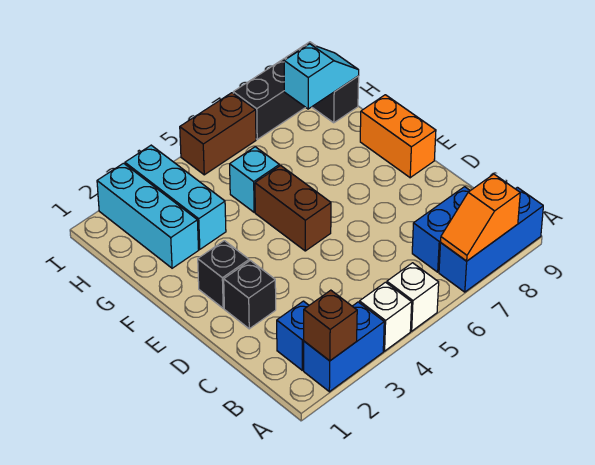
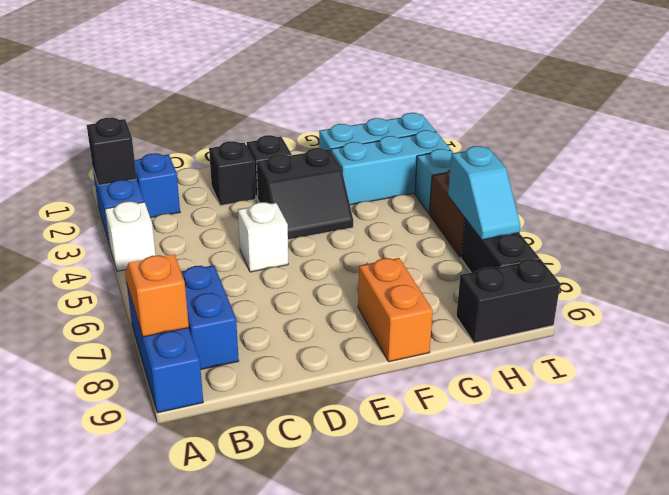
brown 1x1 brick [304,290,357,361] -> black 1x1 brick [87,118,137,185]
white 1x1 brick [387,263,439,331] -> white 1x1 brick moved to [238,202,288,272]
none -> black 2x2 slope [256,148,353,240]
brown 1x2 brick [255,165,331,251] -> none
orange 1x2 brick [360,95,436,178] -> orange 1x2 brick turned to [358,258,433,362]
cyan 1x1 brick [230,147,279,212] -> cyan 1x1 brick moved to [415,149,453,213]
cyan 1x2 slope [284,44,359,109] -> cyan 1x2 slope moved to [448,146,520,240]

